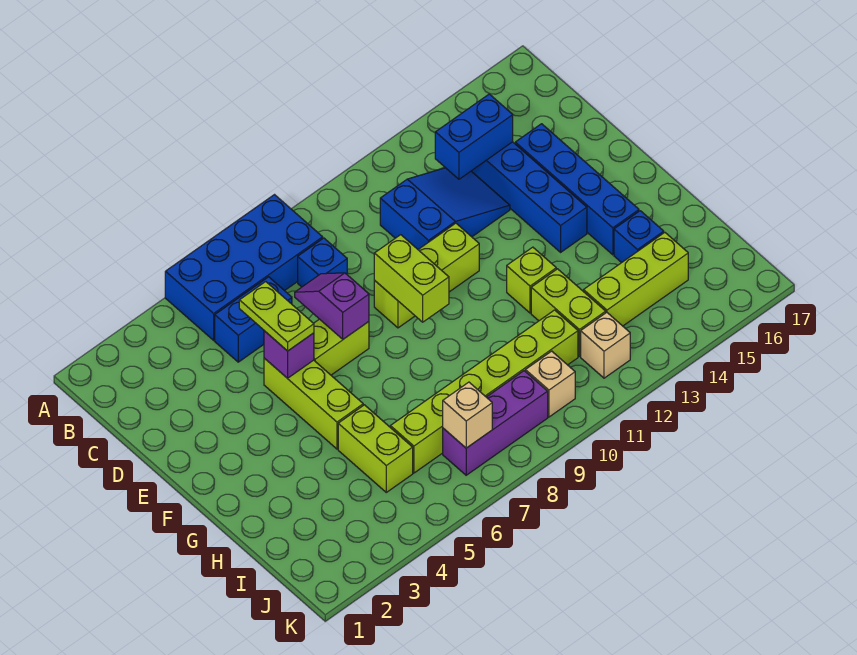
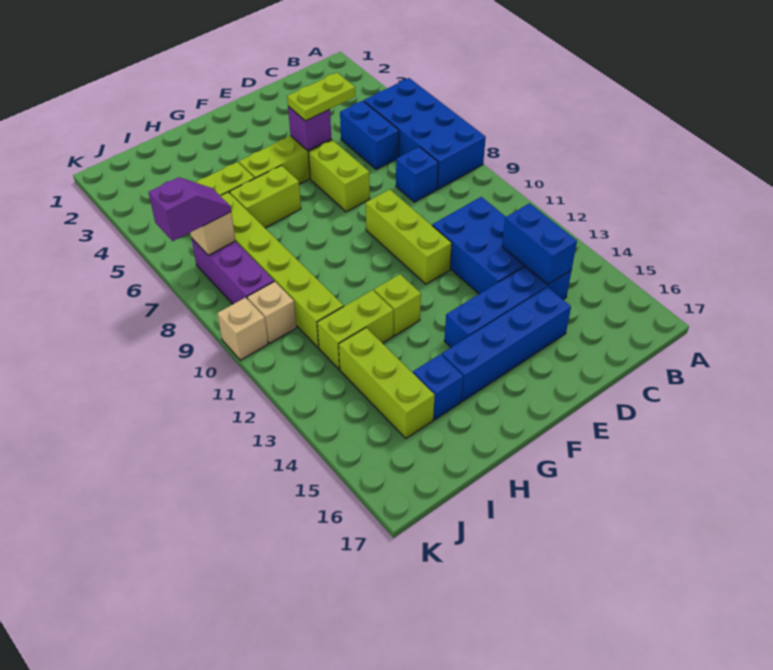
blue 2x3 slope [380,168,510,249] -> blue 2x3 brick [432,197,525,294]
purple 1x2 slope [295,273,369,339] -> purple 1x2 slope moved to [149,177,231,241]
lime 1x2 brick [374,235,449,322] -> lime 1x2 brick moved to [230,165,301,228]
tan 1x1 brick [581,312,630,378] -> tan 1x1 brick moved to [217,297,268,360]

